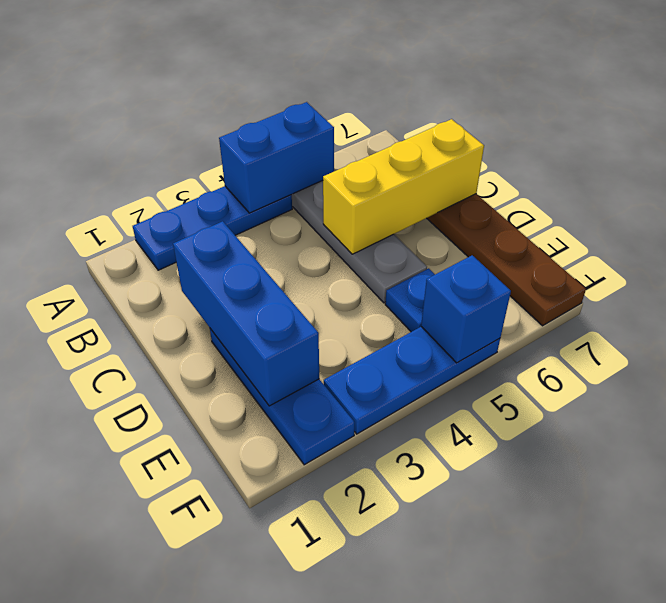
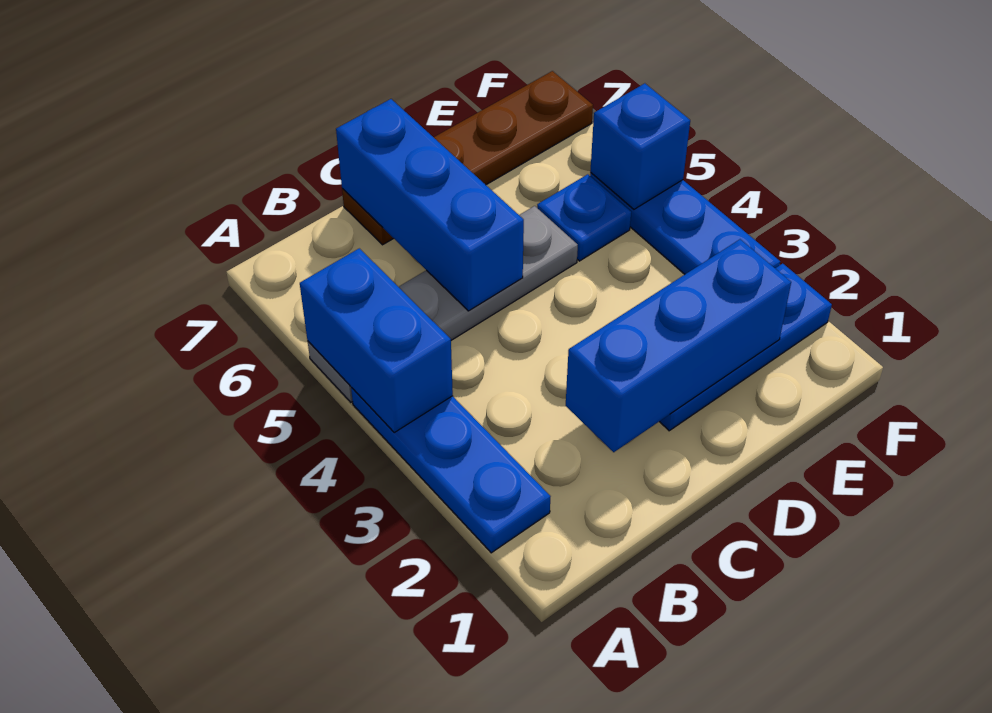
yellow 1x3 brick [323,119,484,254] -> blue 1x3 brick [336,99,524,311]

